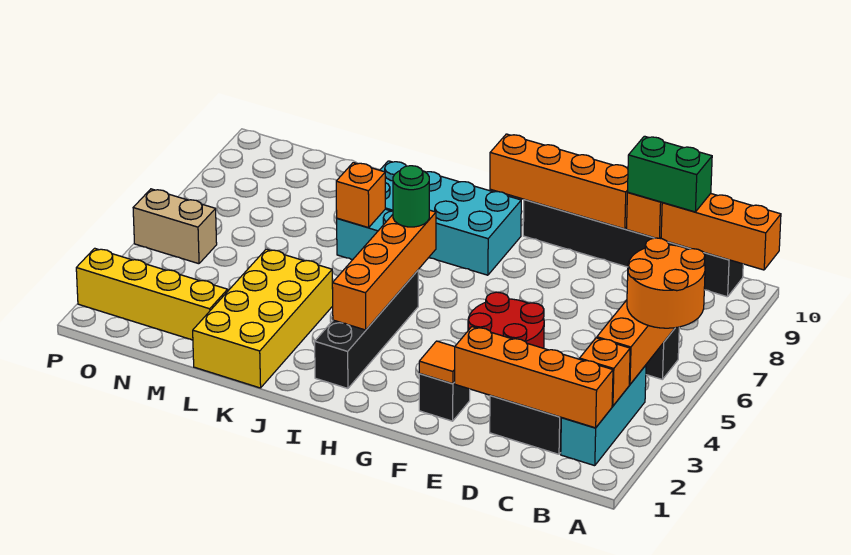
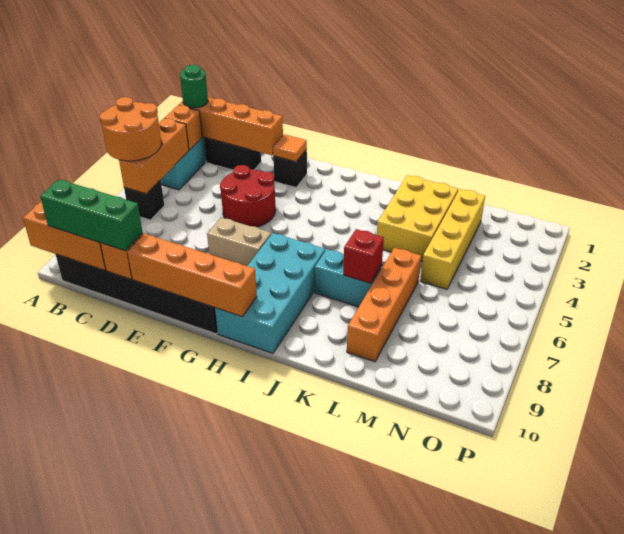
green 1x2 brick [628,136,712,212] -> green 1x3 brick [40,179,143,251]
cyan 2x4 brick [380,161,521,275] -> cyan 2x4 brick turned to [215,233,325,353]
black 1x4 brick [315,271,418,388] -> none
orange 1x4 brick [332,210,436,330] -> orange 1x4 brick moved to [347,248,421,362]
green 1x1 round brick [393,166,429,227] -> green 1x1 round brick moved to [180,65,208,108]
yellow 2x4 brick [193,249,333,388] -> yellow 2x3 brick [377,175,458,261]
orange 1x1 brick [336,163,385,228] -> red 1x1 brick [343,229,384,283]
yellow 1x4 brick [76,248,228,340] -> yellow 1x4 brick turned to [420,189,485,289]
tan 1x2 brick [133,189,217,264] -> tan 1x2 brick moved to [207,218,271,266]

